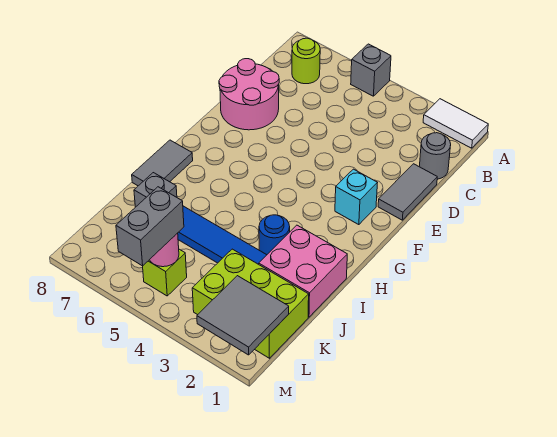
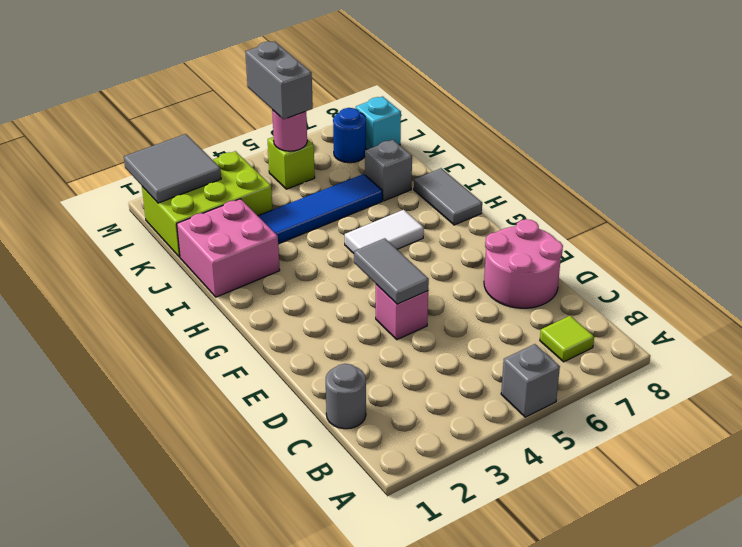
white 1x2 tile [423,99,488,148] -> white 1x2 tile moved to [345,210,424,253]
lime 1x1 round brick [292,38,320,84] -> lime 1x1 tile [540,316,594,362]
grey 1x2 tile [378,164,437,220] -> grey 1x2 tile moved to [354,238,429,304]
none -> pink 1x1 brick [376,284,428,340]
cyan 1x1 brick [335,169,377,225] -> cyan 1x1 brick moved to [356,96,401,149]
blue 1x1 round brick [259,215,290,255] -> blue 1x1 round brick moved to [333,108,366,163]

